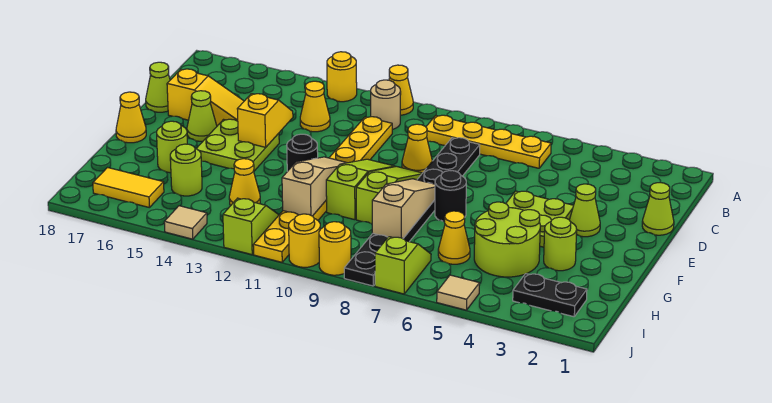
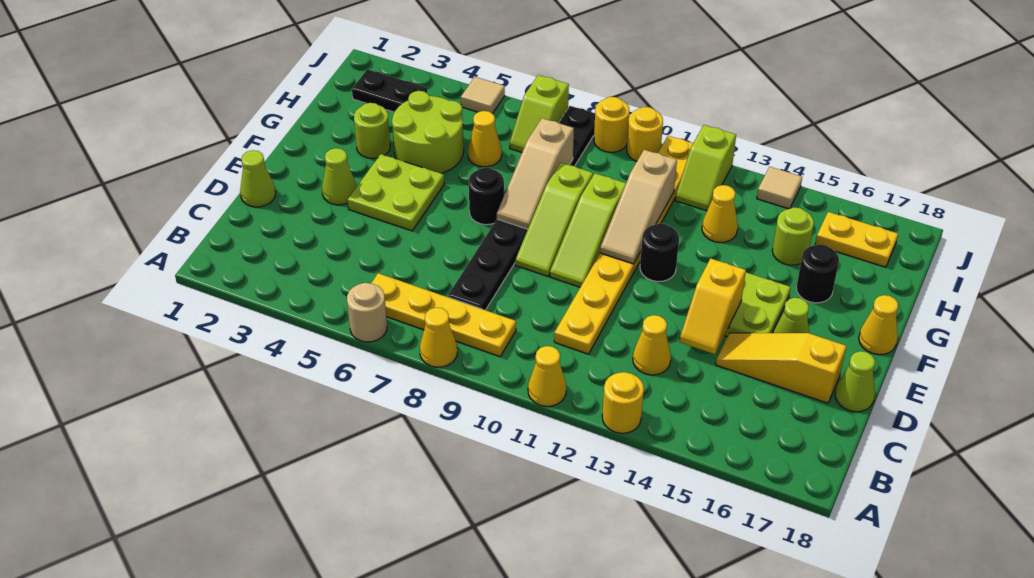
tan 1x1 round brick [371,80,401,130] -> tan 1x1 round brick moved to [347,283,387,342]
yellow 1x1 cone [402,124,432,173] -> yellow 1x1 cone moved to [420,308,457,367]
lime 1x1 round brick [157,121,187,173] -> black 1x1 round brick [796,244,839,303]
yellow 1x2 tile [93,168,164,208] -> yellow 1x2 plate [815,212,898,267]

